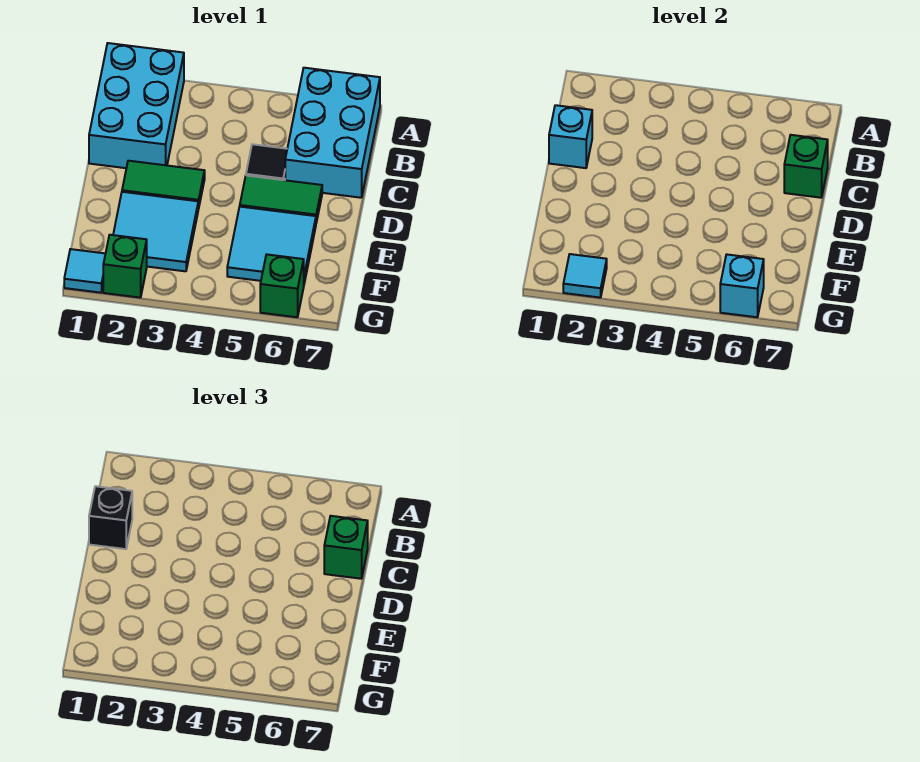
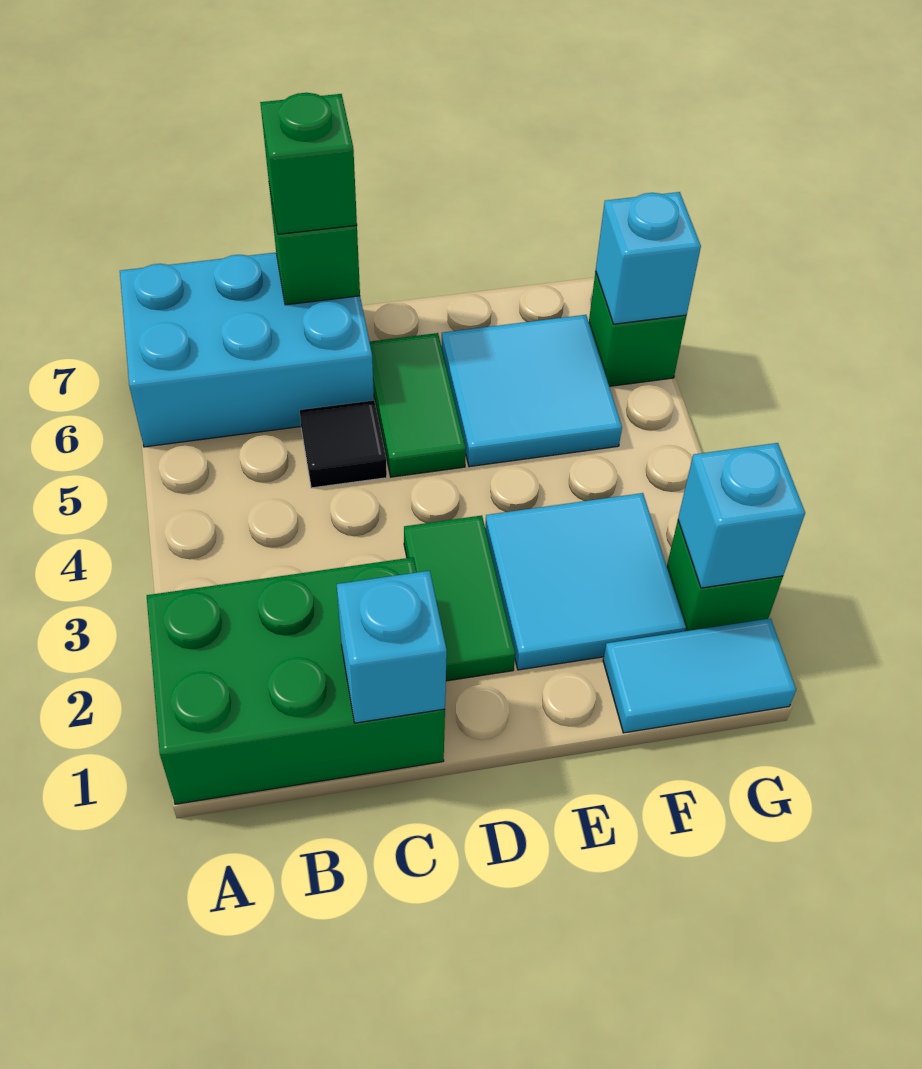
cyan 2x3 brick [89,43,184,168] -> green 2x3 brick [147,557,445,804]
black 1x1 brick [89,486,132,549] -> none
cyan 1x1 tile [64,249,106,293] -> cyan 1x2 tile [603,618,796,733]
cyan 1x1 tile [563,254,607,298] -> cyan 1x1 brick [678,443,805,588]

